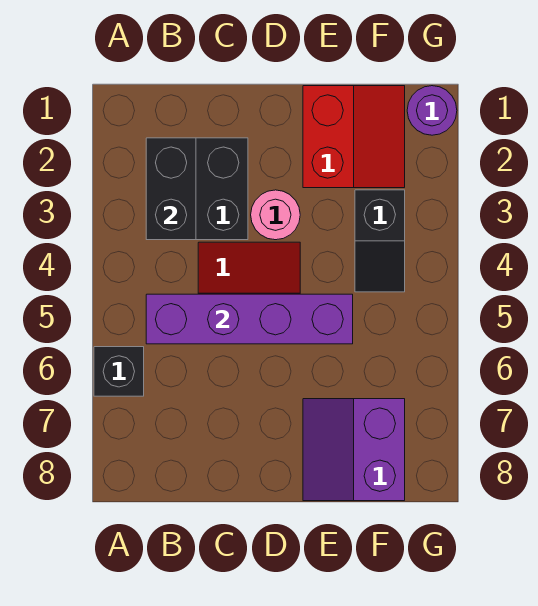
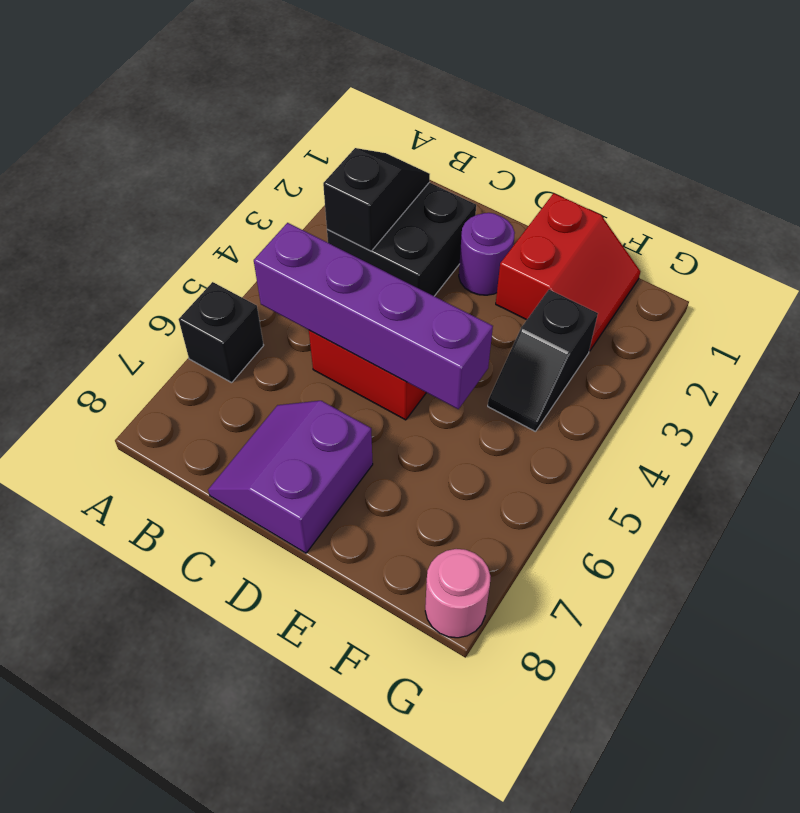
black 1x2 brick [146,138,196,240] -> black 1x2 slope [323,148,430,251]
pink 1x1 round brick [251,190,300,240] -> pink 1x1 round brick moved to [425,549,491,638]
purple 2x2 slope [303,399,405,501] -> purple 2x2 slope moved to [208,401,373,553]
purple 1x1 round brick [407,86,457,135] -> purple 1x1 round brick moved to [459,213,515,295]

